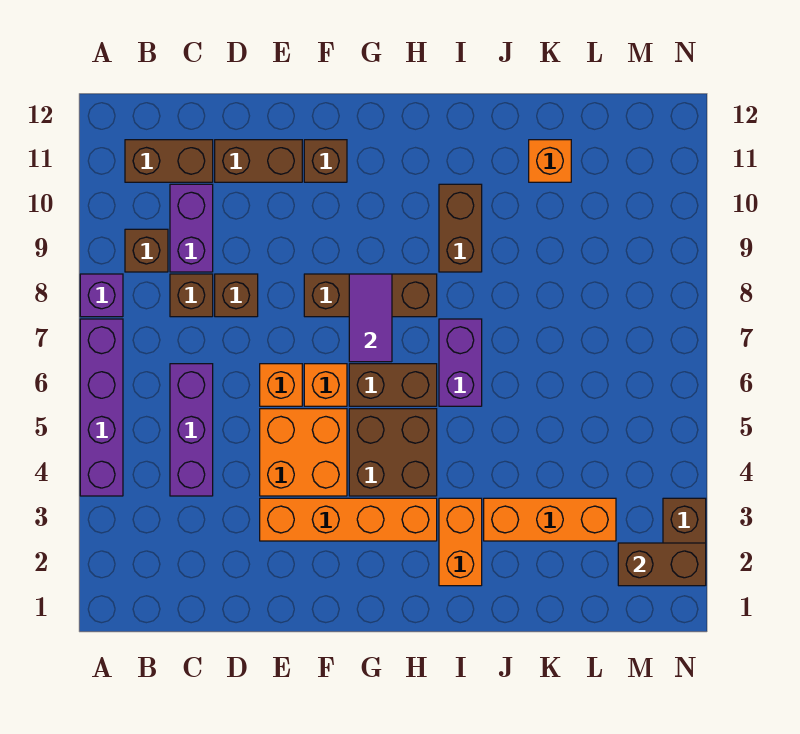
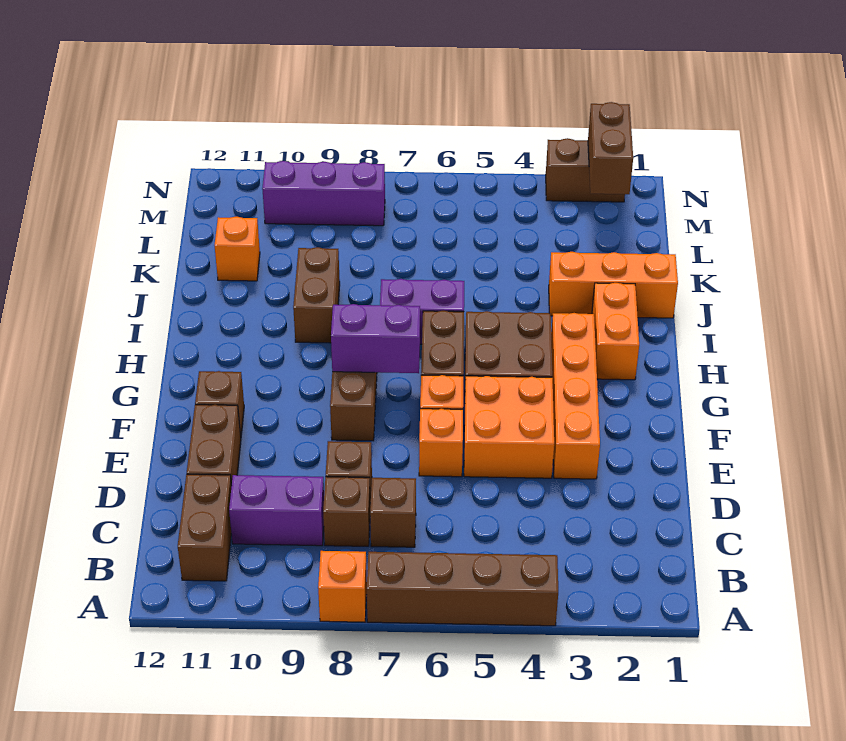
purple 1x4 brick [80,319,123,496] -> brown 1x4 brick [367,552,558,626]
purple 1x1 brick [80,274,123,317] -> orange 1x1 brick [318,551,367,622]
brown 1x1 brick [125,229,168,272] -> brown 1x1 brick moved to [370,478,416,547]
purple 1x3 brick [170,364,213,496] -> purple 1x3 brick moved to [262,161,385,226]
purple 1x2 tile [349,274,392,362] -> purple 1x2 brick [331,304,420,373]
orange 1x2 brick [439,498,482,586] -> orange 1x2 brick turned to [592,283,639,380]
brown 1x2 brick [439,184,482,272] -> brown 1x2 brick turned to [293,247,340,343]
orange 1x3 brick [484,498,616,541] -> orange 1x3 brick turned to [549,252,678,318]

